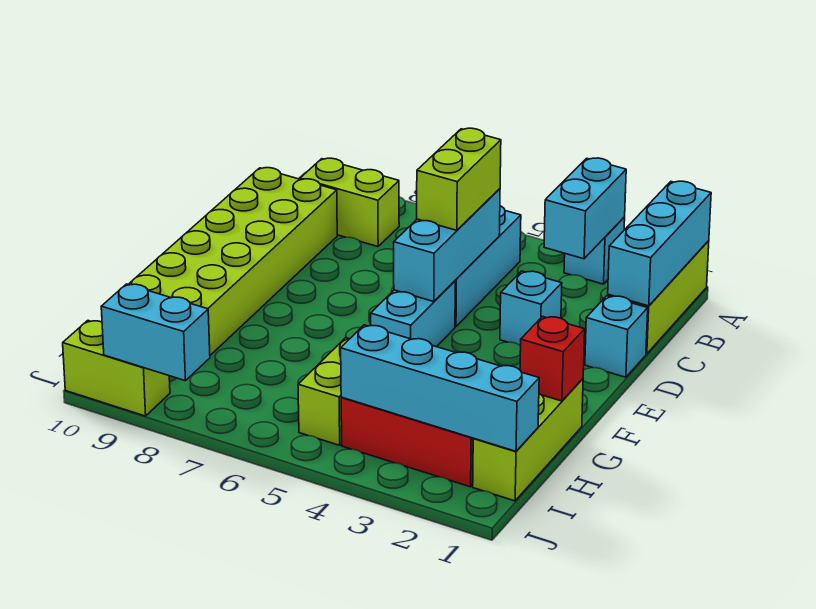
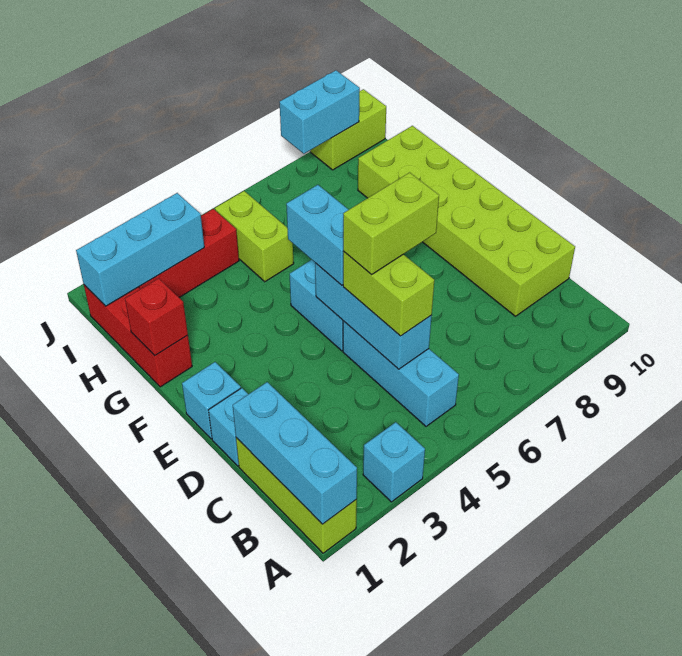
cyan 1x2 brick [544,158,626,259] -> cyan 1x2 brick moved to [286,185,348,285]
lime 1x2 brick [300,158,399,247] -> lime 1x2 brick moved to [343,172,439,275]
cyan 1x1 brick [500,271,562,346] -> cyan 1x1 brick moved to [182,362,241,439]
lime 1x3 brick [473,379,583,501] -> red 1x3 brick [84,285,192,387]
cyan 1x4 brick [341,325,539,451] -> cyan 1x3 brick [76,193,204,306]

